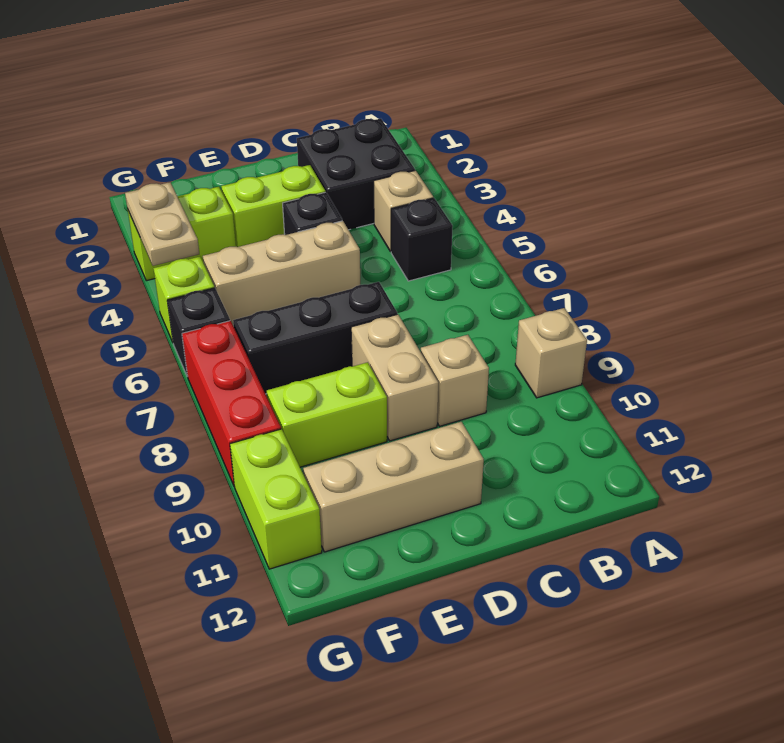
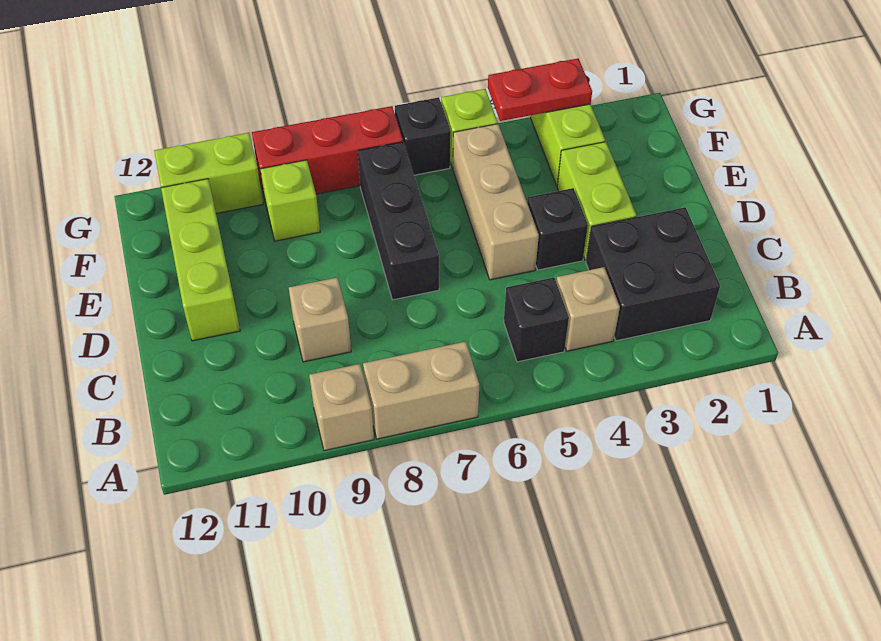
tan 1x2 brick [351,314,438,441] -> tan 1x2 brick moved to [363,342,479,439]
tan 1x3 brick [303,422,484,552] -> lime 1x3 brick [161,179,240,341]
lime 1x2 brick [267,362,387,467] -> lime 1x1 brick [260,160,320,241]
tan 1x2 plate [125,182,199,266] -> red 1x2 plate [488,59,592,121]

